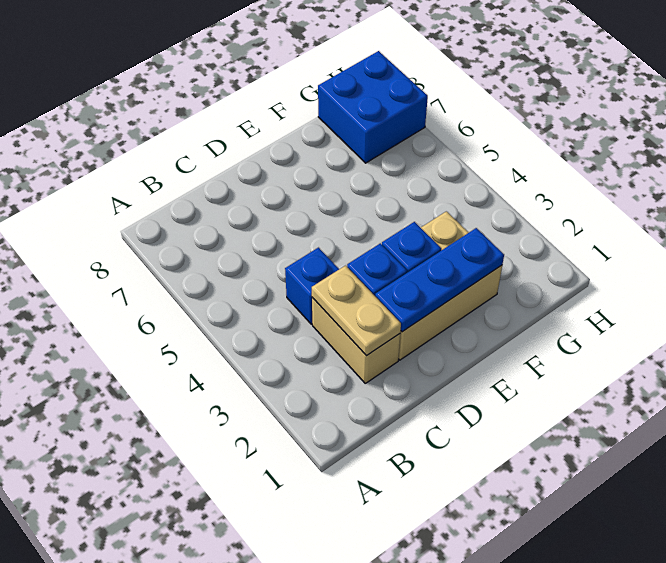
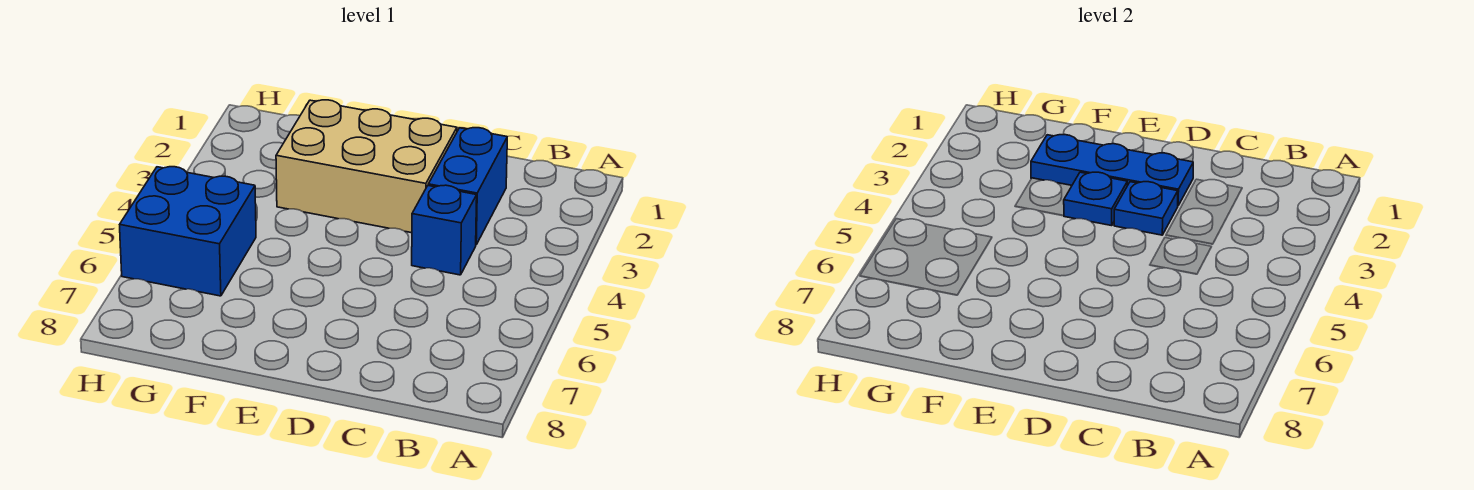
tan 1x2 brick [312,298,400,383] -> blue 1x2 brick [428,128,507,245]
tan 1x2 plate [312,266,401,356] -> none
blue 2x2 brick [318,51,428,163] -> blue 2x2 brick moved to [120,167,256,296]

